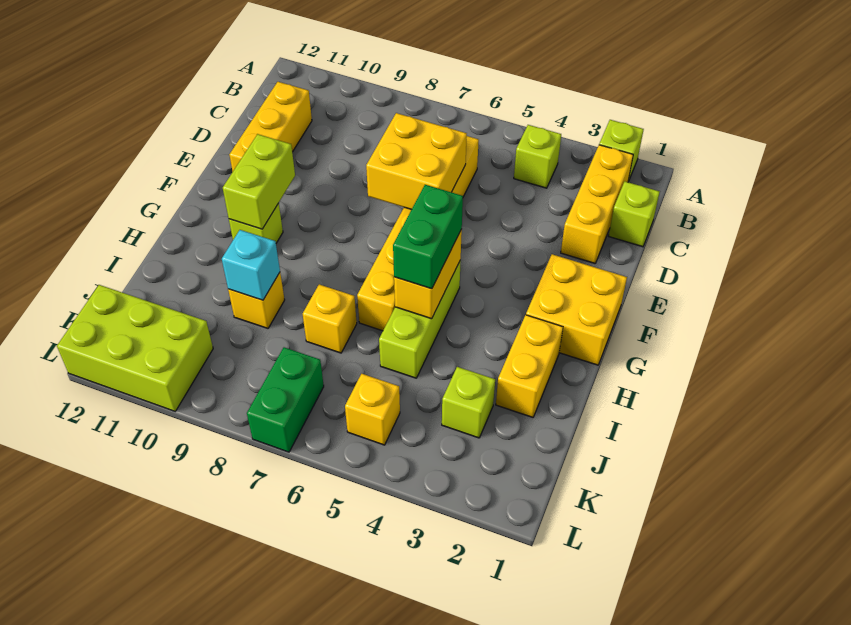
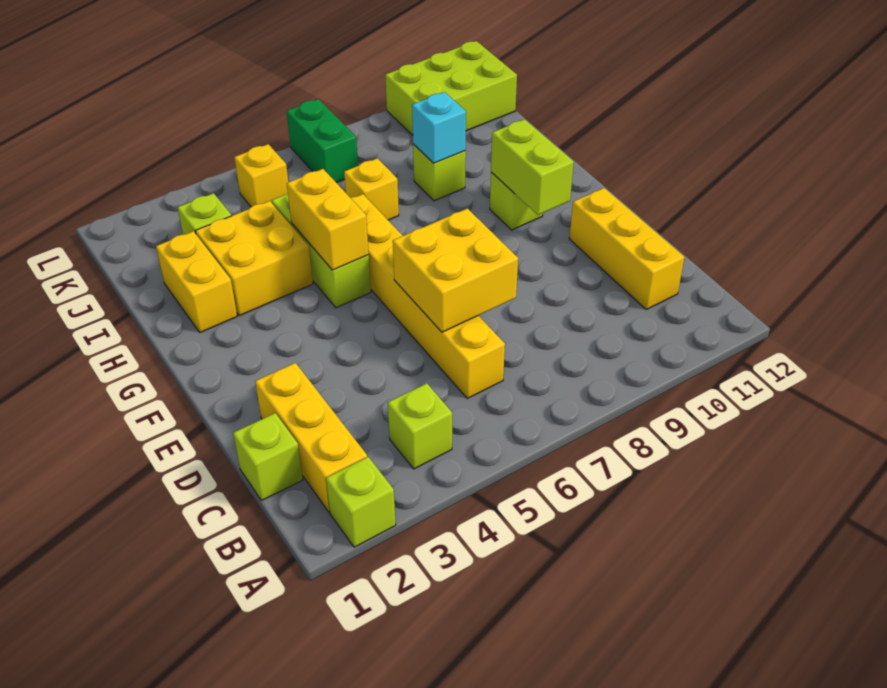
yellow 2x2 brick [526,254,627,365] -> yellow 2x2 brick moved to [196,201,313,316]
green 1x2 brick [393,185,463,289] -> none
yellow 1x1 brick [228,273,285,328] -> lime 1x1 brick [413,144,466,201]

